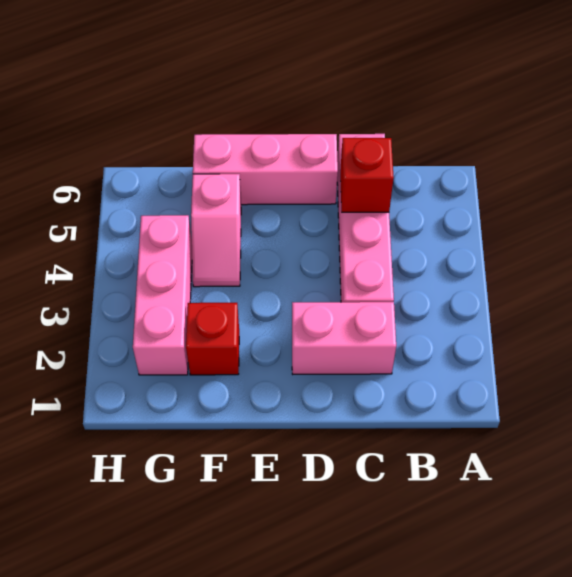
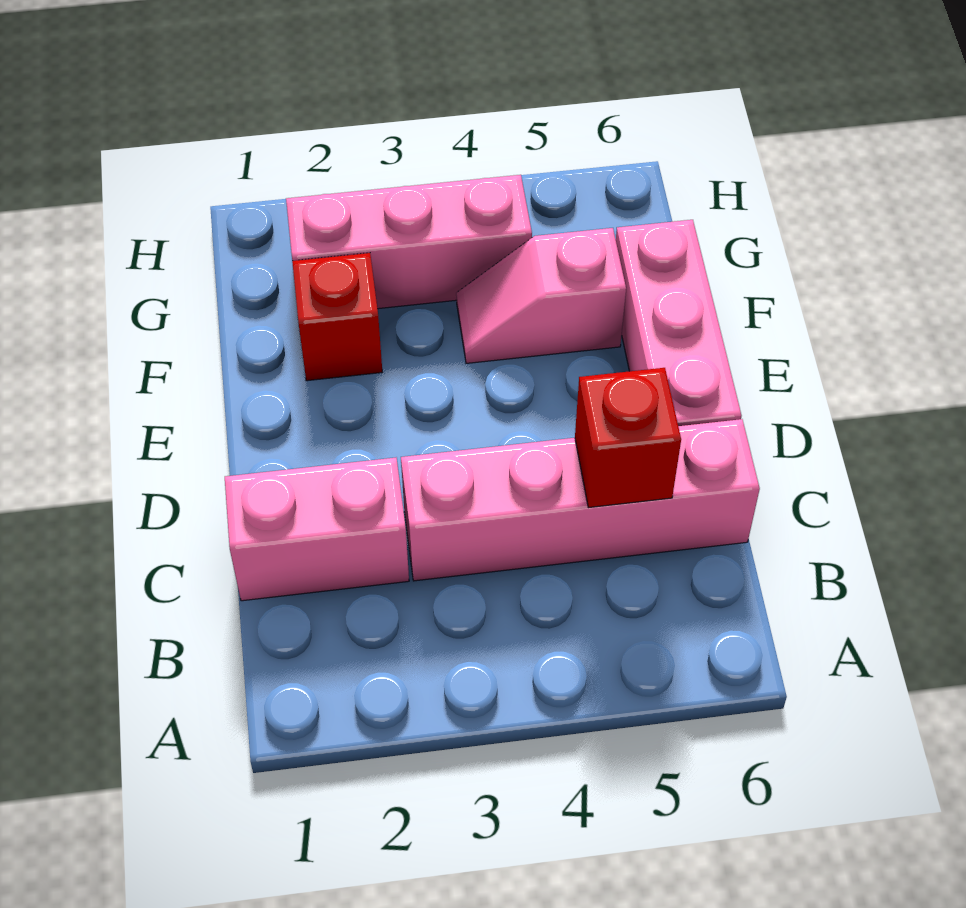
pink 1x2 brick [292,302,396,374] -> pink 1x2 brick turned to [225,458,409,601]

